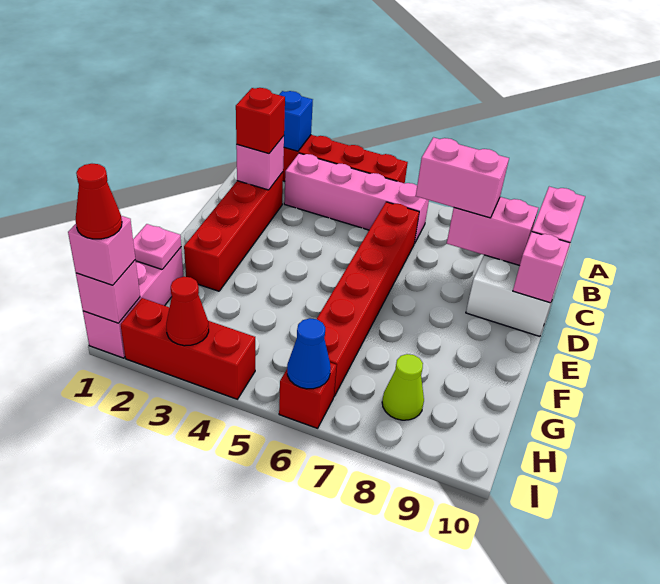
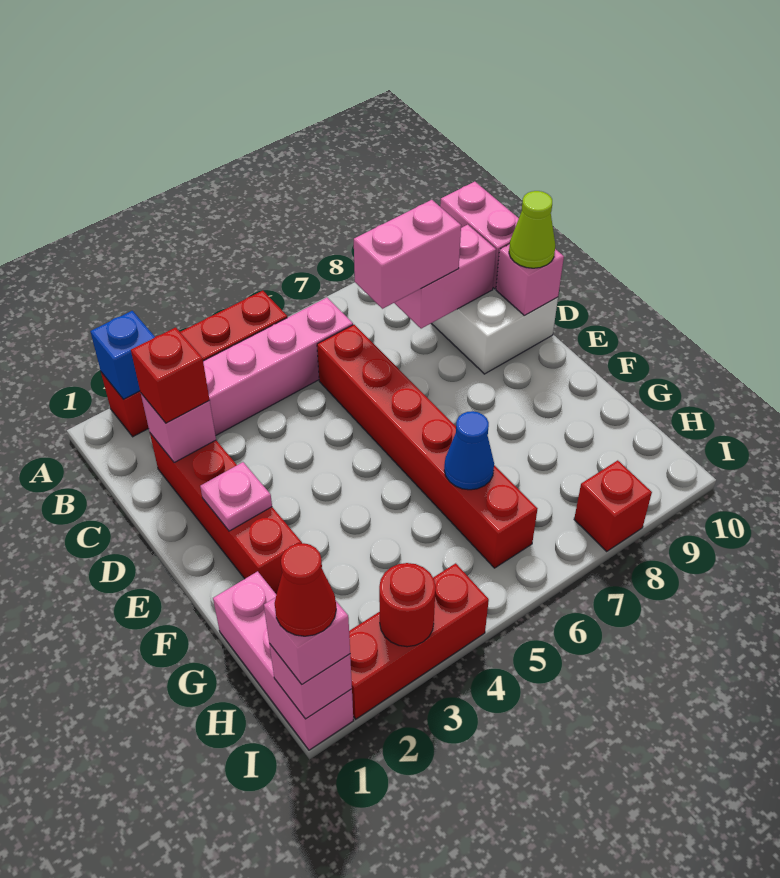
pink 1x1 plate [133,224,181,269] -> pink 1x1 plate moved to [200,462,272,531]
lime 1x1 cone [382,354,424,420] -> lime 1x1 cone moved to [509,191,555,268]
red 1x1 cone [166,277,209,346] -> red 1x1 round brick [379,563,436,647]
red 1x1 brick [279,363,336,428] -> red 1x1 brick moved to [574,460,652,552]
blue 1x1 cone [287,318,331,389] -> blue 1x1 cone moved to [444,411,494,490]

